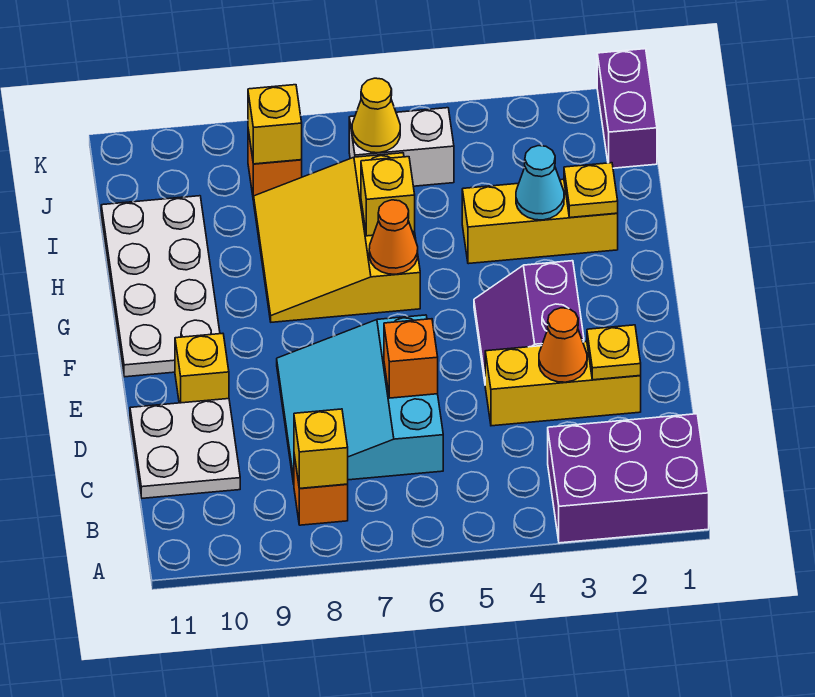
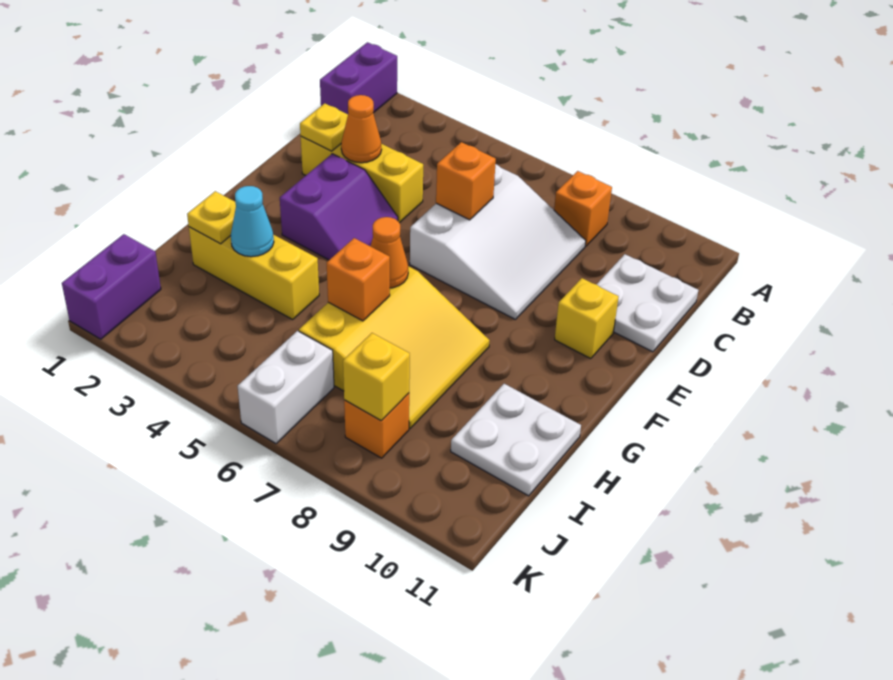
purple 2x3 brick [548,414,709,543] -> purple 1x2 brick [320,42,397,114]
yellow 1x1 brick [294,409,348,489] -> none
cyan 3x3 slope [277,315,443,484] -> white 3x3 slope [410,164,586,319]
white 2x4 plate [101,196,220,377] -> white 2x2 plate [451,384,581,496]
yellow 1x1 brick [361,157,415,236] -> orange 1x1 brick [326,238,390,321]
white 1x2 brick [349,108,454,186] -> white 1x2 brick turned to [238,331,334,443]
yellow 1x1 cone [352,78,400,153] -> none

